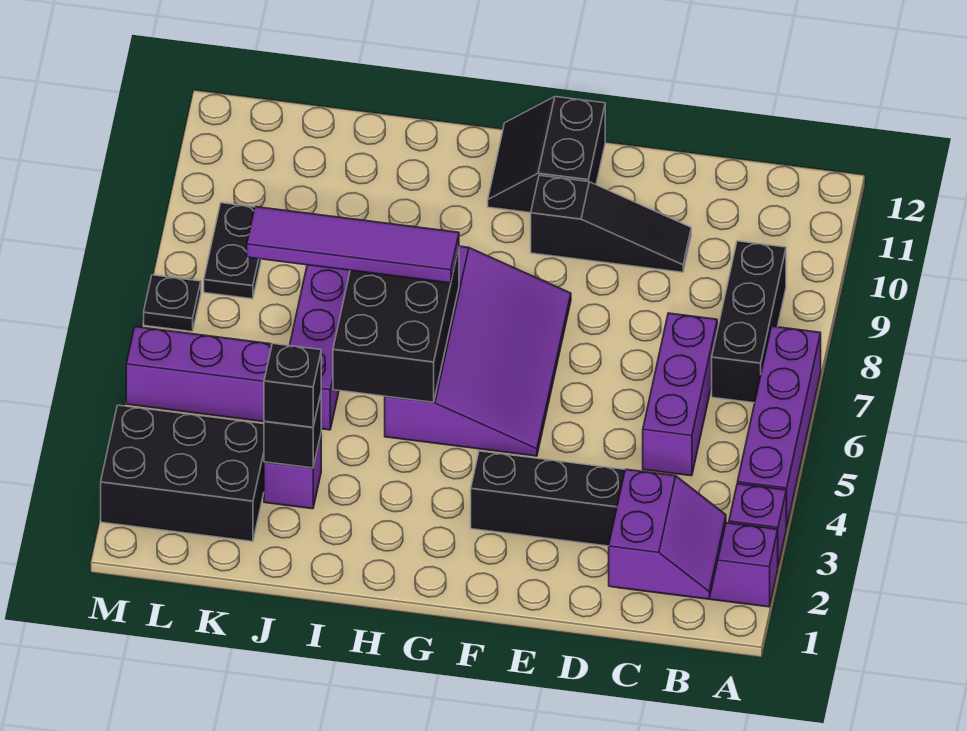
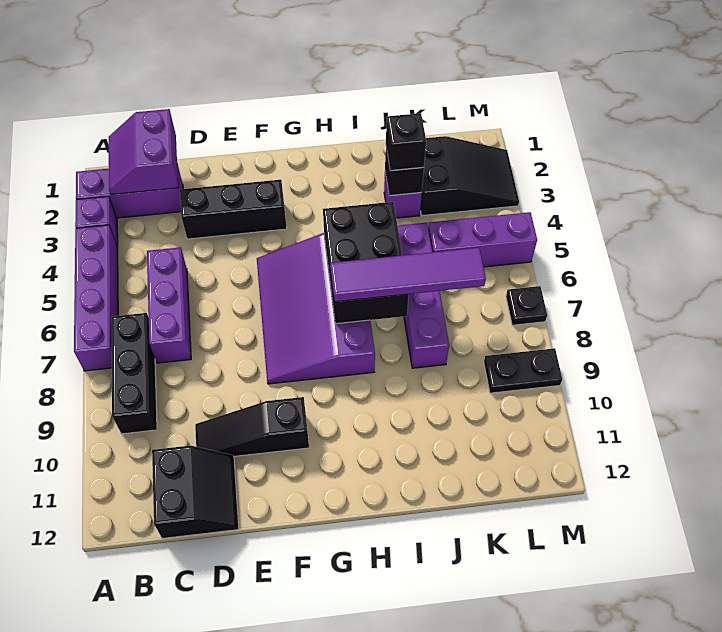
black 2x2 slope [488,97,605,213] -> black 2x2 slope moved to [152,446,239,538]
black 2x3 brick [101,405,264,542] -> black 2x3 slope [420,136,519,216]
black 1x2 plate [204,203,261,299] -> black 1x2 plate turned to [484,348,562,393]

